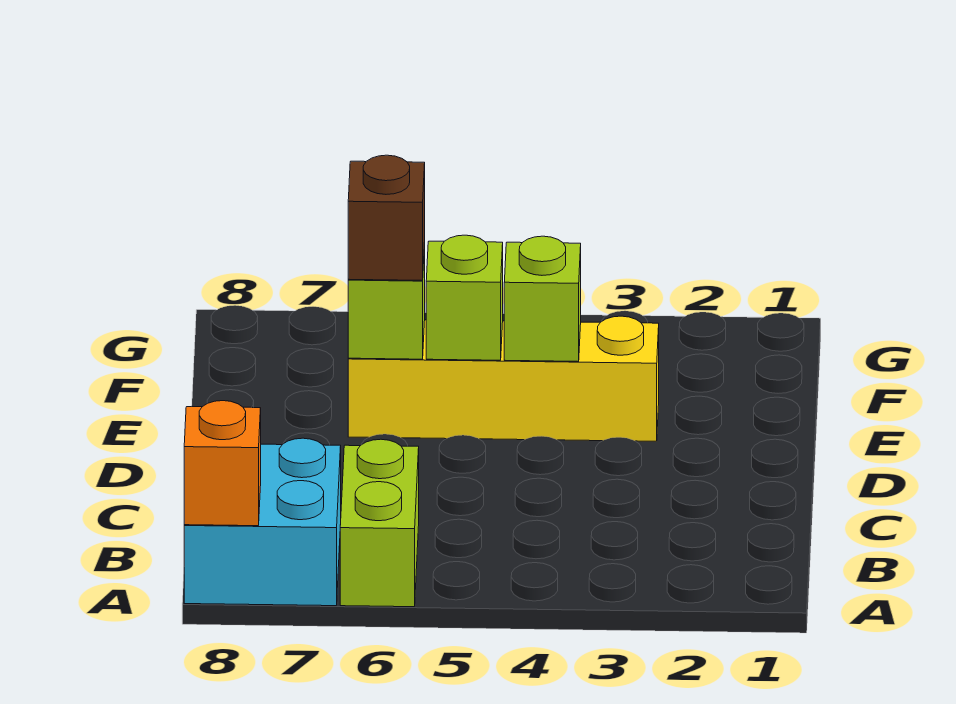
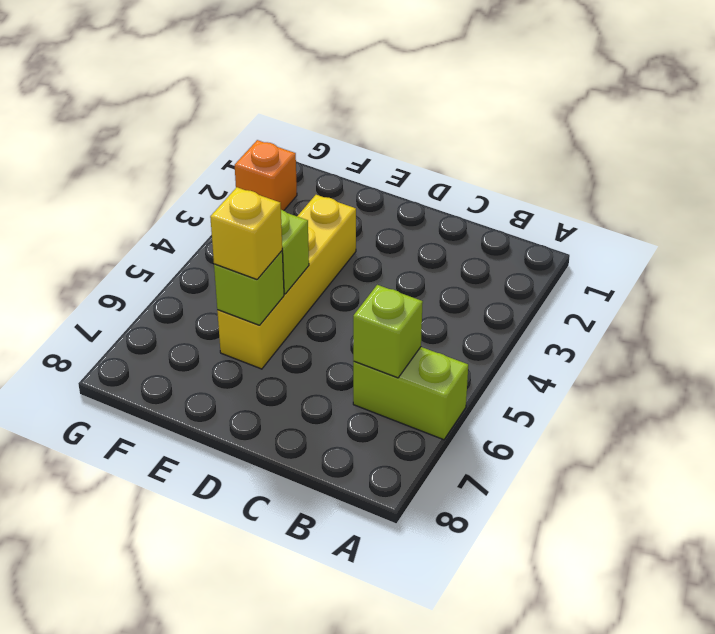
cyan 2x2 brick [184,438,341,606] -> none
orange 1x1 brick [184,401,261,526] -> orange 1x1 brick moved to [235,140,297,210]
lime 1x1 brick [504,236,581,361] -> lime 1x1 brick moved to [353,285,423,378]
brown 1x1 brick [348,155,425,281] -> yellow 1x1 brick [210,187,282,279]

